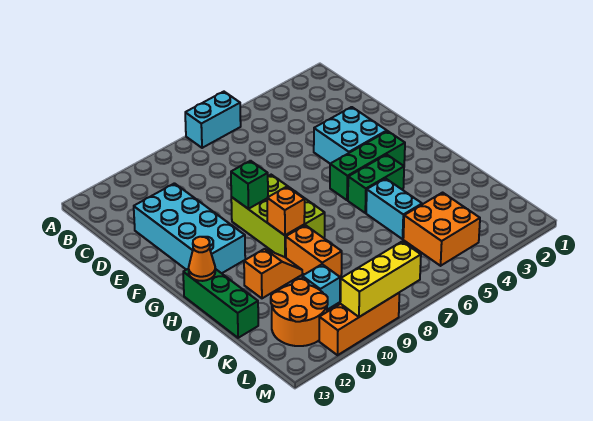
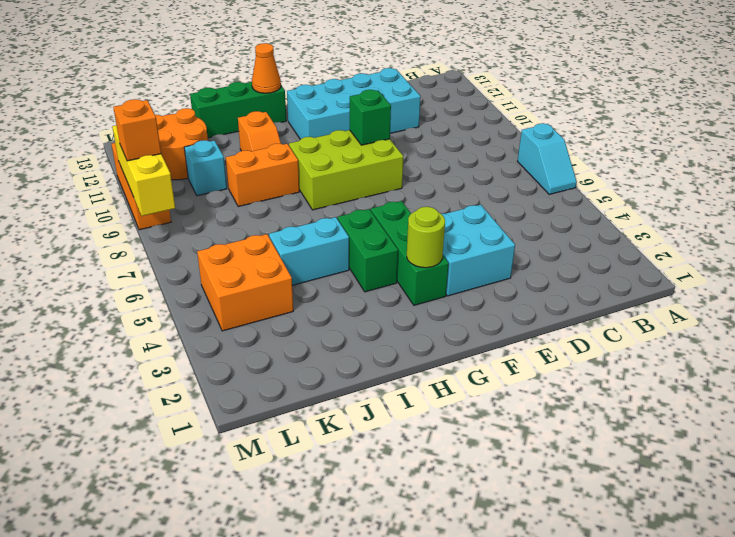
cyan 1x2 brick [185,92,241,148] -> cyan 1x2 slope [517,123,577,194]
none -> lime 1x1 round brick [407,207,445,268]
orange 1x1 brick [267,187,305,235] -> orange 1x1 brick moved to [113,99,161,161]

